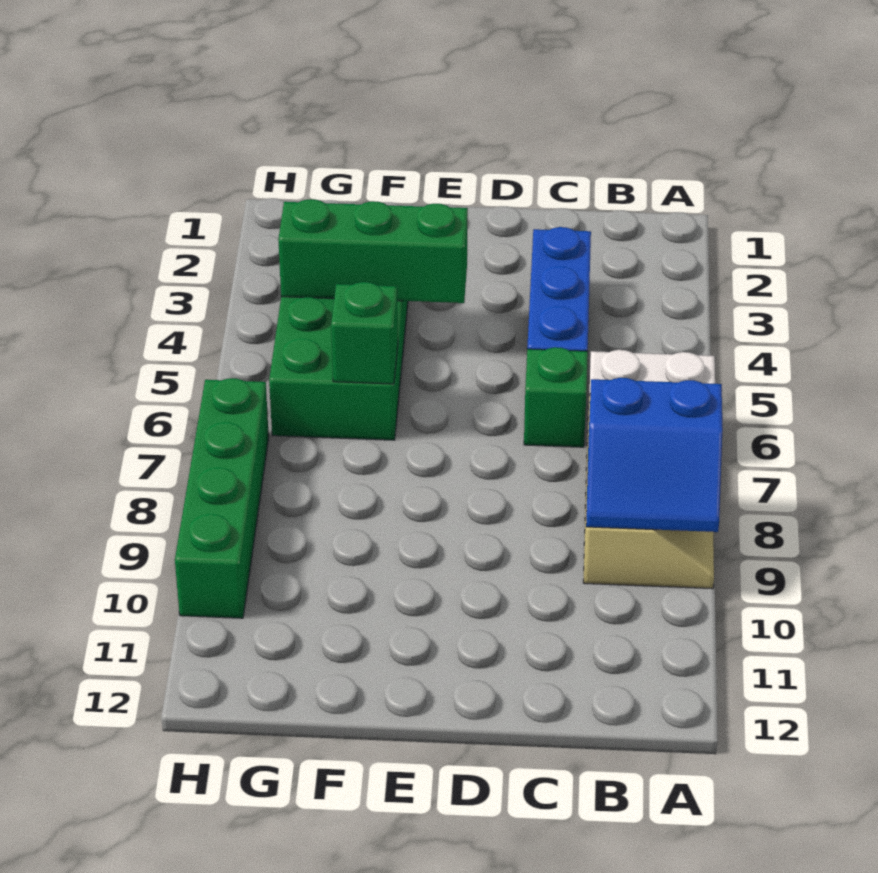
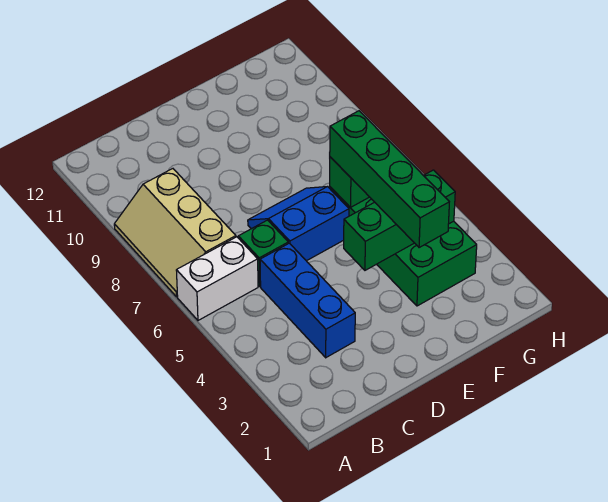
blue 2x2 slope [586,378,722,532] -> blue 2x2 slope moved to [248,187,349,261]
green 1x4 brick [175,378,269,618] -> green 1x4 brick moved to [330,111,449,248]

